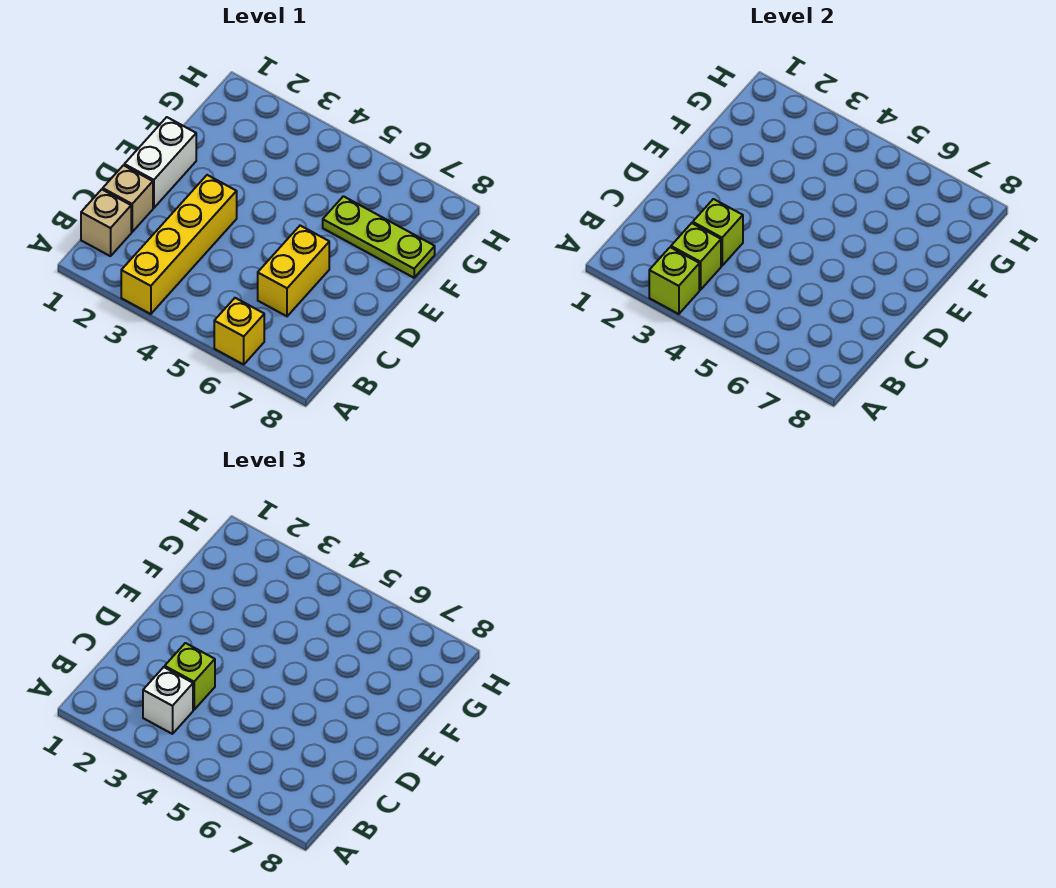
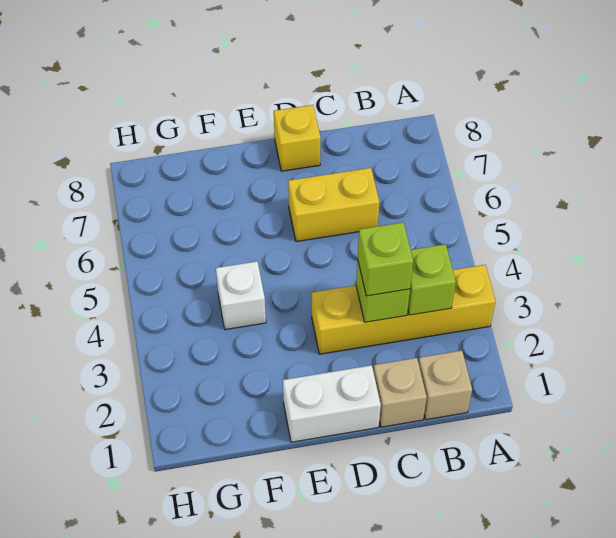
lime 1x1 brick [649,247,699,314] -> none
yellow 1x1 brick [214,298,264,364] -> yellow 1x1 brick moved to [274,105,321,171]
white 1x1 brick [143,667,193,734] -> white 1x1 brick moved to [216,261,266,330]
lime 1x3 plate [323,196,435,278] -> none

